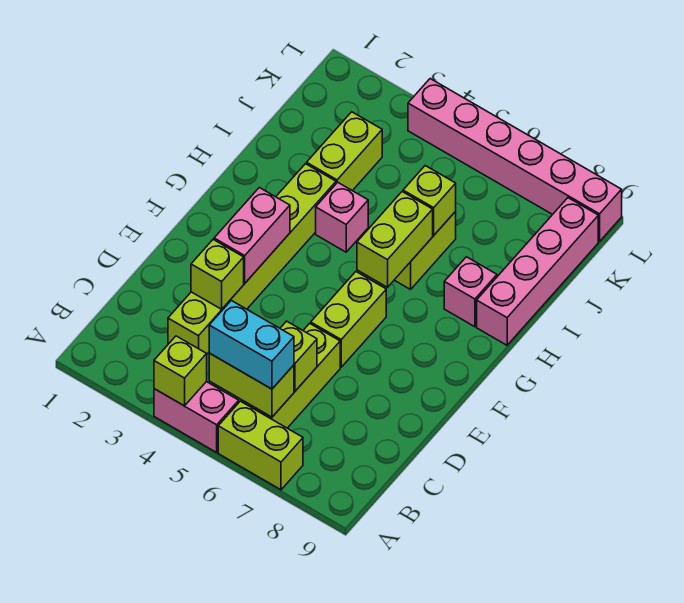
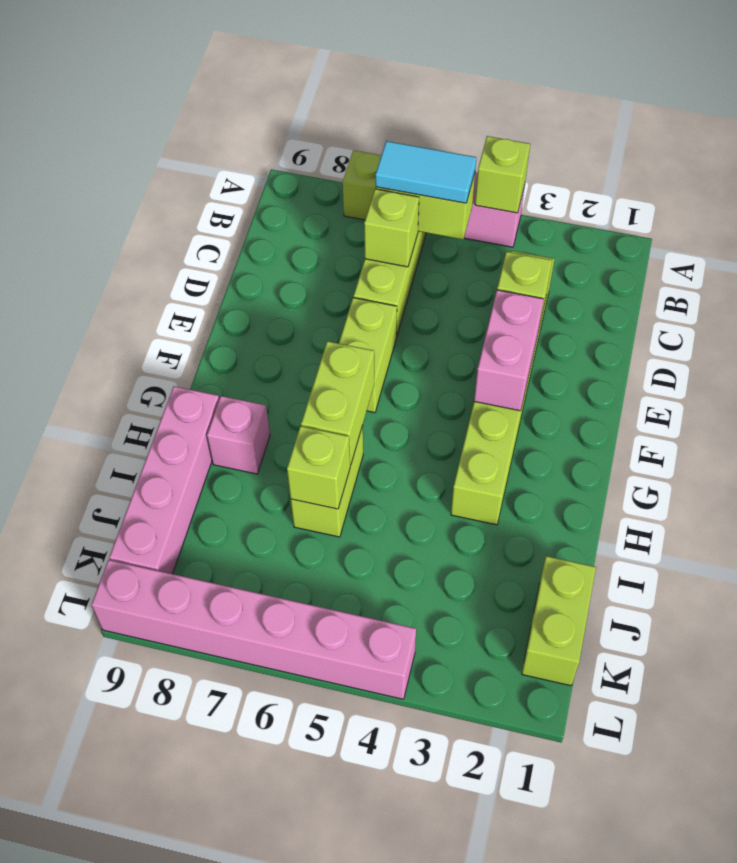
cyan 1x2 brick [209,300,294,389] -> cyan 1x2 tile [375,141,476,203]
pink 1x1 brick [316,182,368,252] -> none
lime 1x2 brick [307,112,382,191] -> lime 1x2 brick moved to [522,556,596,686]

